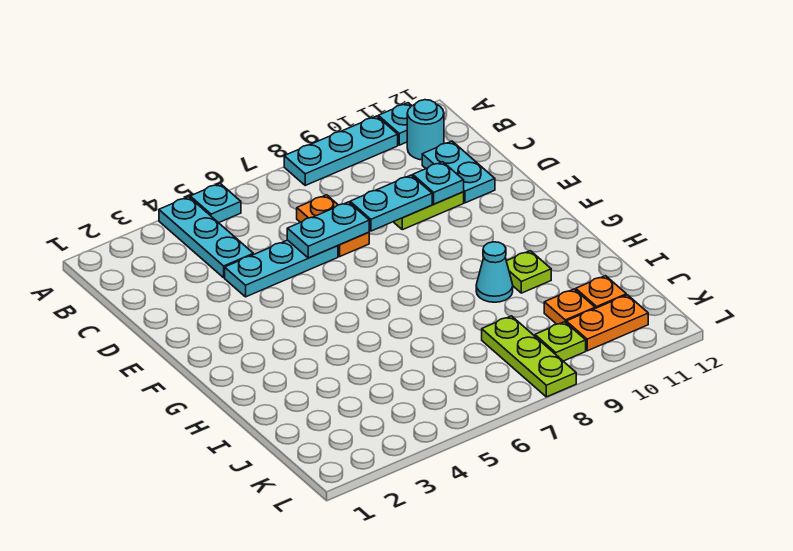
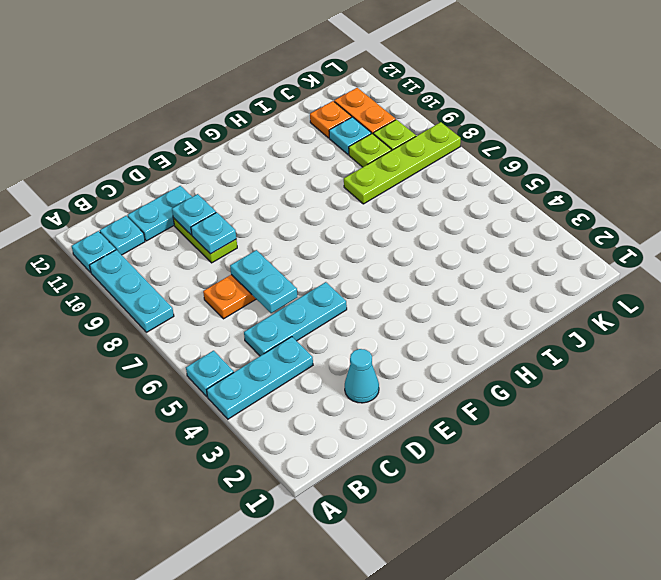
cyan 1x1 round brick [407,100,444,160] -> cyan 1x1 plate [100,216,145,255]
cyan 1x3 plate [225,240,338,297] -> cyan 1x3 plate turned to [244,282,347,356]
cyan 1x2 plate [350,175,432,231] -> cyan 1x1 plate [191,212,236,254]
cyan 1x1 cone [476,242,513,302] -> cyan 1x1 cone moved to [345,349,379,403]
lime 1x1 plate [507,251,551,293] -> lime 1x1 plate moved to [349,133,391,167]
lime 1x3 plate [482,316,576,397] -> lime 1x4 plate [344,122,461,204]
orange 1x1 plate [544,289,595,324] -> cyan 1x1 plate [329,117,371,155]

